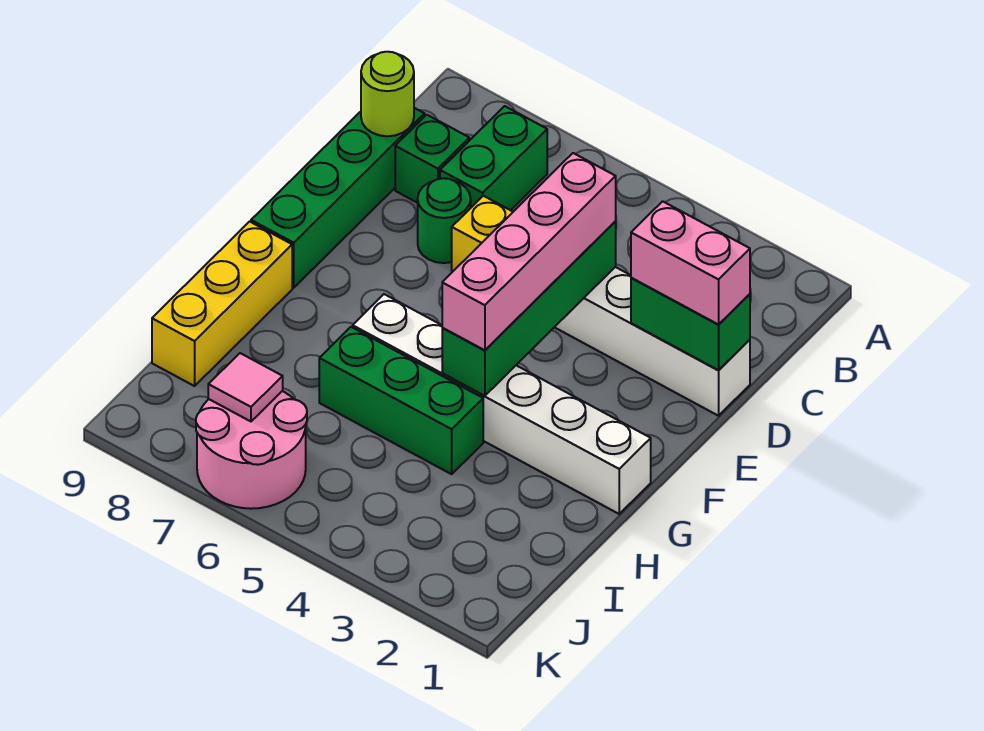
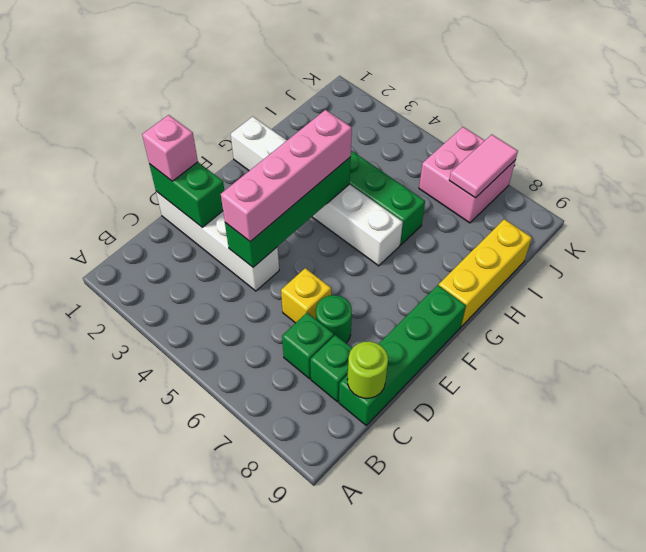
green 1x2 brick [440,106,547,210] -> green 1x1 brick [282,313,334,379]
pink 1x2 brick [631,201,750,325] -> pink 1x1 brick [142,115,198,181]
pink 2x2 round brick [196,391,307,509] -> pink 2x2 brick [419,127,515,223]
pink 1x1 tile [208,353,283,421] -> pink 1x2 tile [449,134,518,198]

